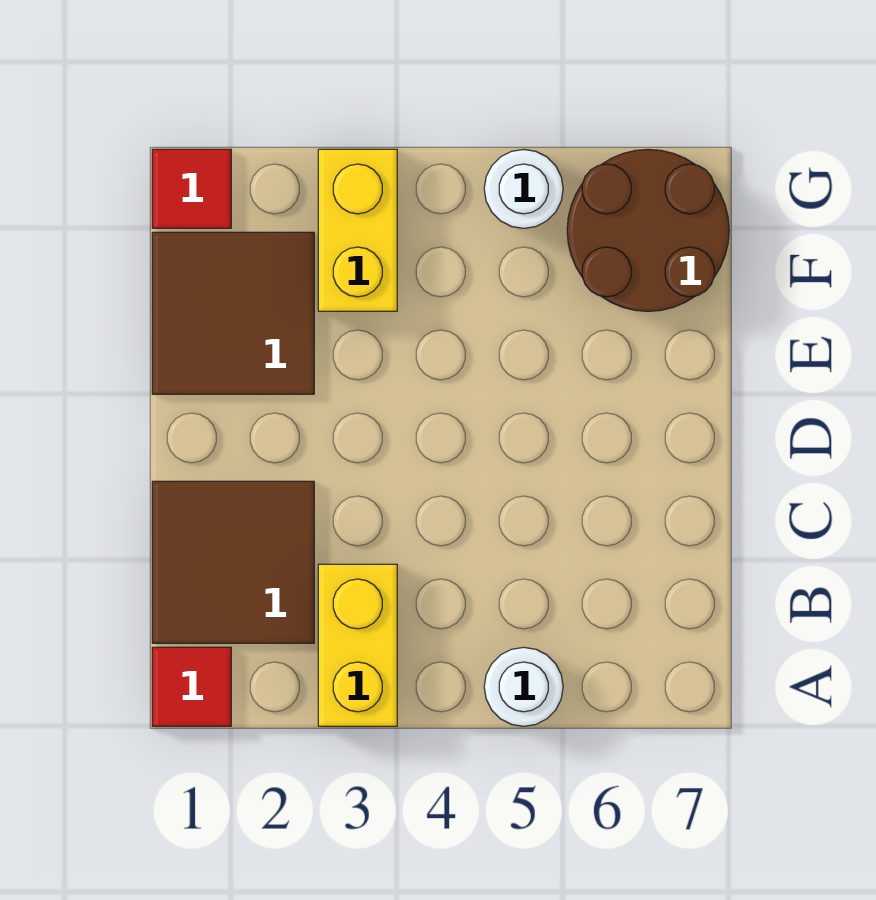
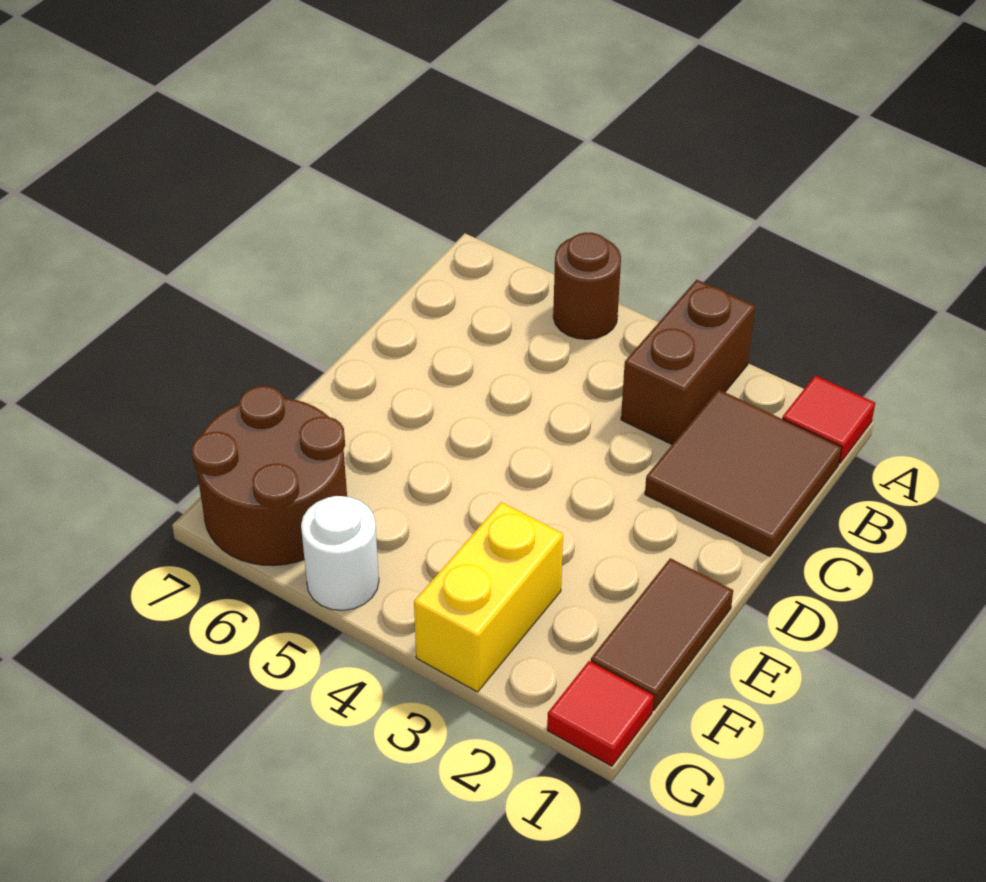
yellow 1x2 brick [318,564,397,726] -> brown 1x2 brick [621,280,755,444]
white 1x1 round brick [484,647,563,726] -> brown 1x1 round brick [553,233,621,339]
brown 2x2 tile [152,232,314,394] -> brown 1x2 tile [591,558,733,711]

